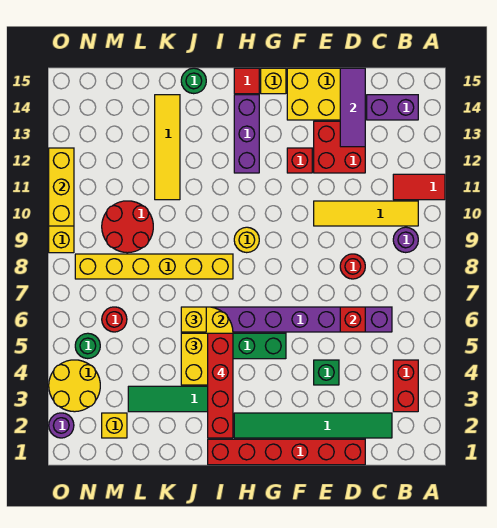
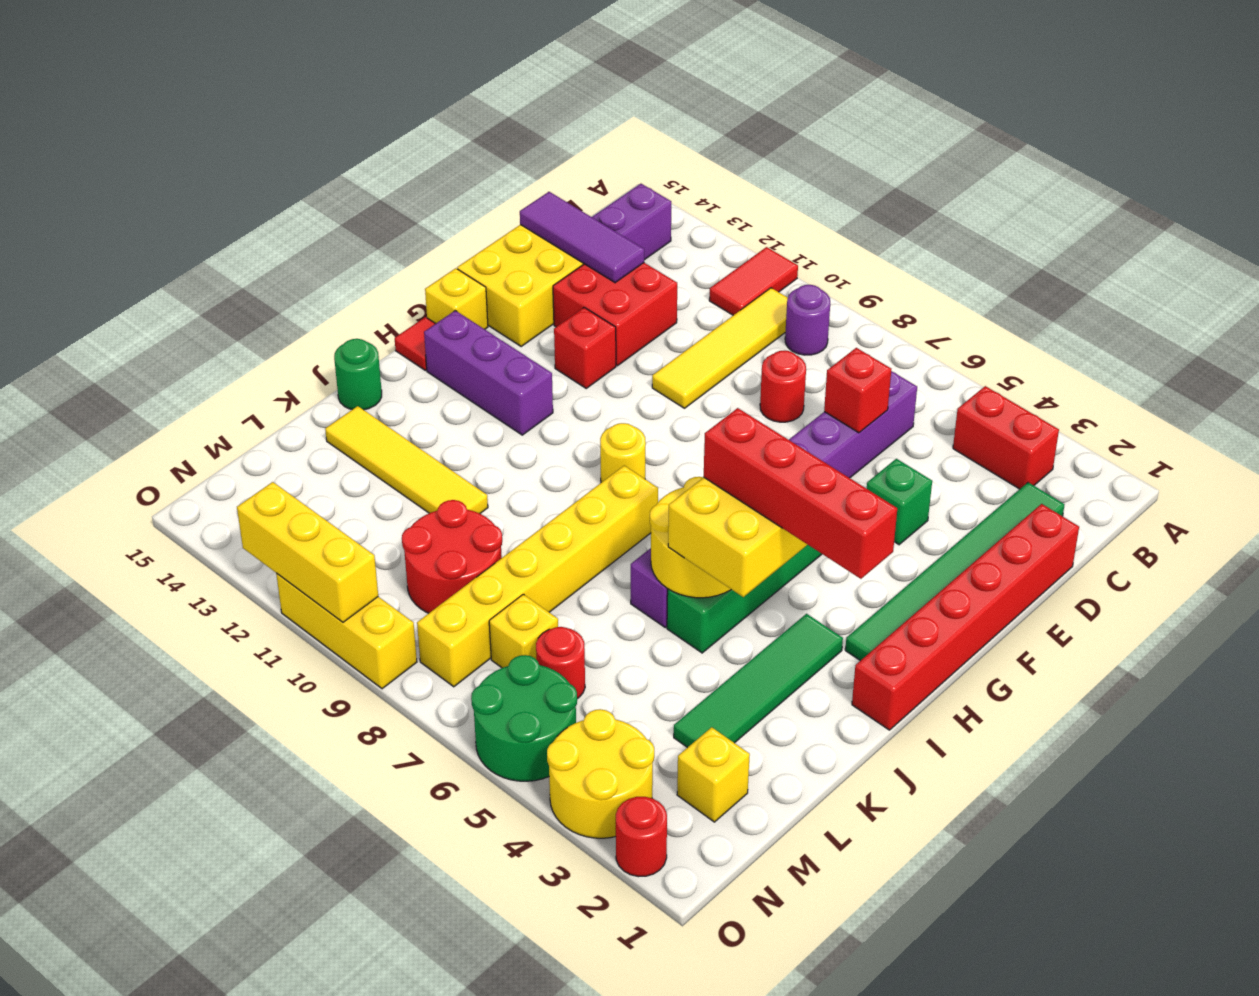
yellow 1x1 brick [181,307,206,332] -> yellow 1x1 brick moved to [489,594,558,668]
green 1x1 round brick [75,333,100,359] -> green 2x2 round brick [471,655,577,781]
purple 1x1 round brick [49,413,74,438] -> red 1x1 round brick [616,797,667,877]

